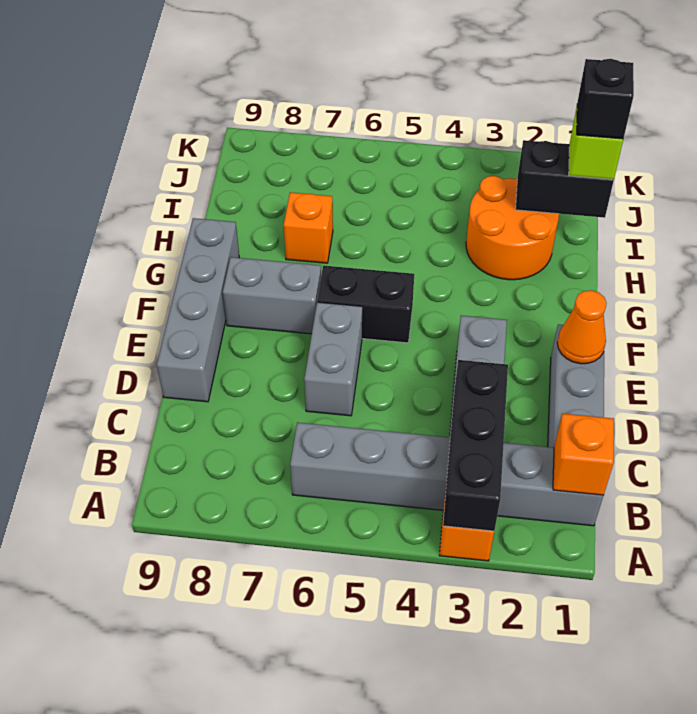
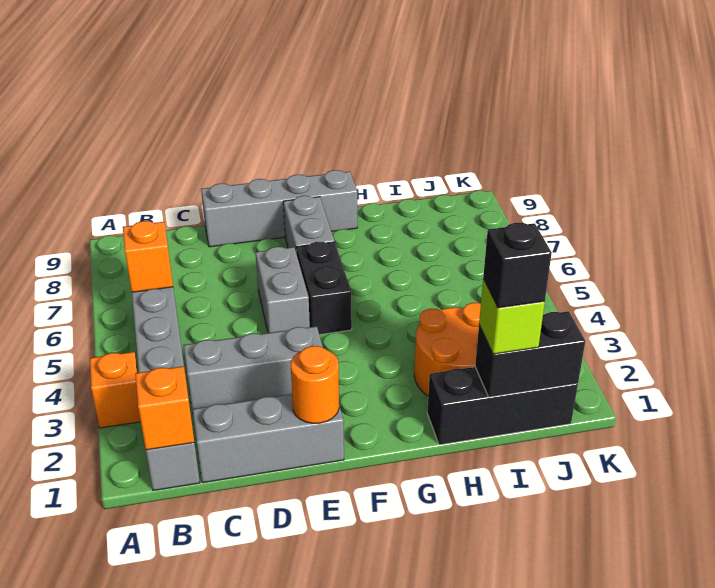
black 1x3 brick [443,360,508,531] -> black 1x3 brick moved to [427,367,578,445]
grey 1x2 brick [304,302,362,416] -> grey 1x2 brick turned to [255,247,310,333]
orange 1x1 cone [557,290,607,364] -> orange 1x1 round brick [291,346,339,423]
orange 1x1 brick [284,192,333,263] -> orange 1x1 brick moved to [123,221,173,292]
black 1x2 brick [516,140,614,218] -> black 1x2 brick turned to [475,311,585,397]

